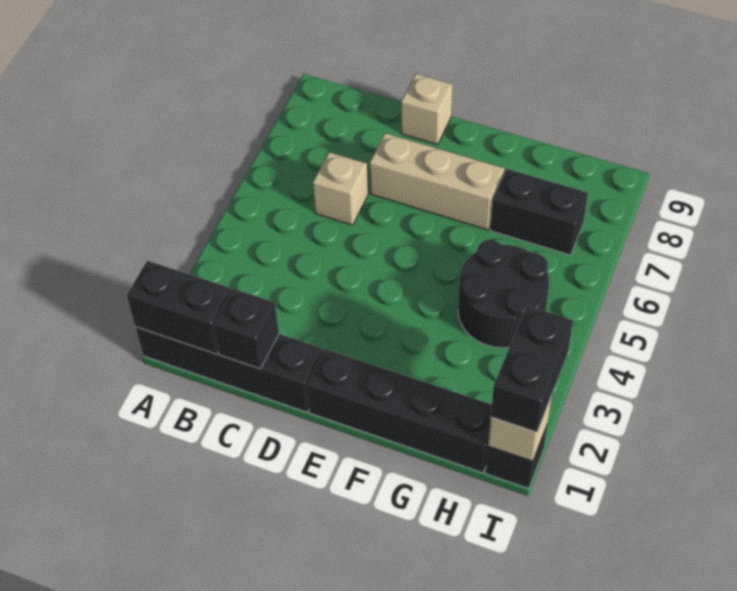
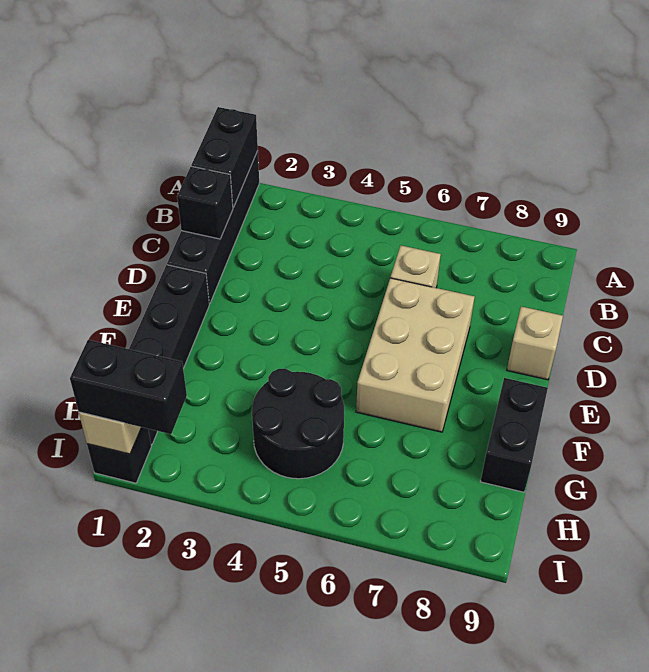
tan 1x3 brick [370,133,504,230] -> tan 2x3 brick [356,278,475,432]
black 1x2 brick [490,169,588,255] -> black 1x2 brick moved to [480,378,548,492]

